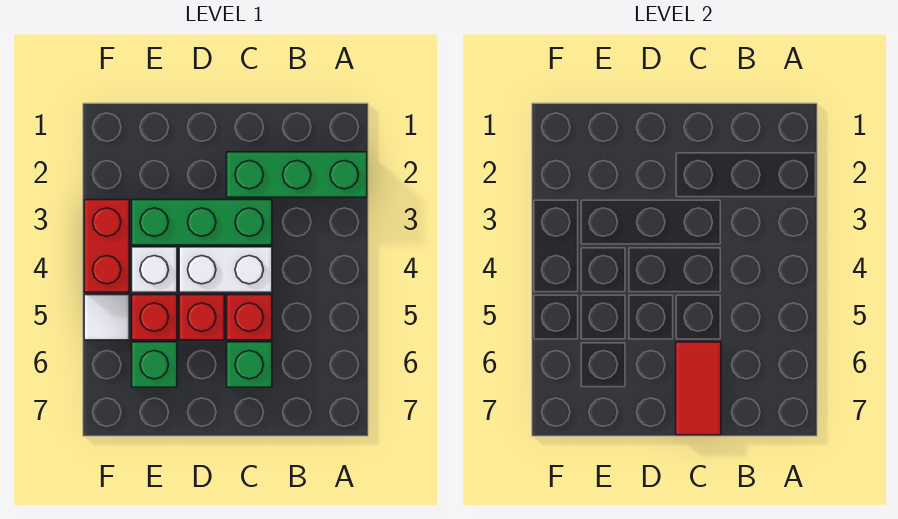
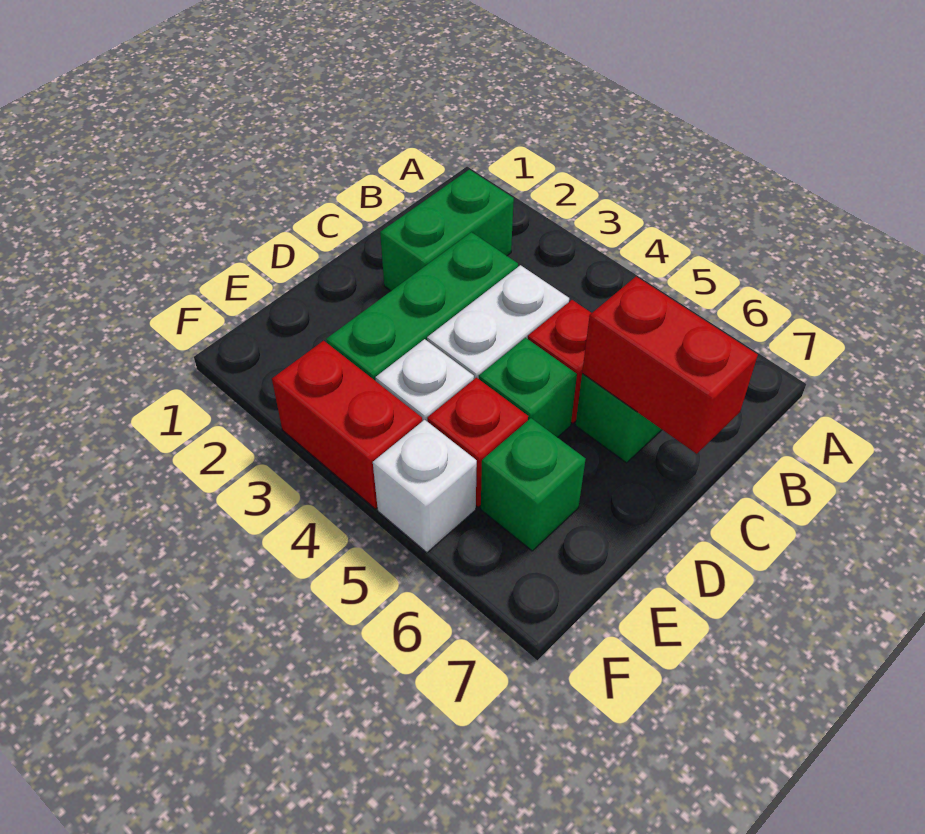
green 1x3 brick [227,152,367,197] -> green 1x2 brick [380,170,514,291]
red 1x2 tile [676,342,721,435] -> red 1x2 brick [582,277,758,454]
red 1x1 brick [179,295,224,340] -> green 1x1 brick [479,338,577,437]
white 1x1 tile [84,295,129,340] -> white 1x1 brick [373,420,477,553]

